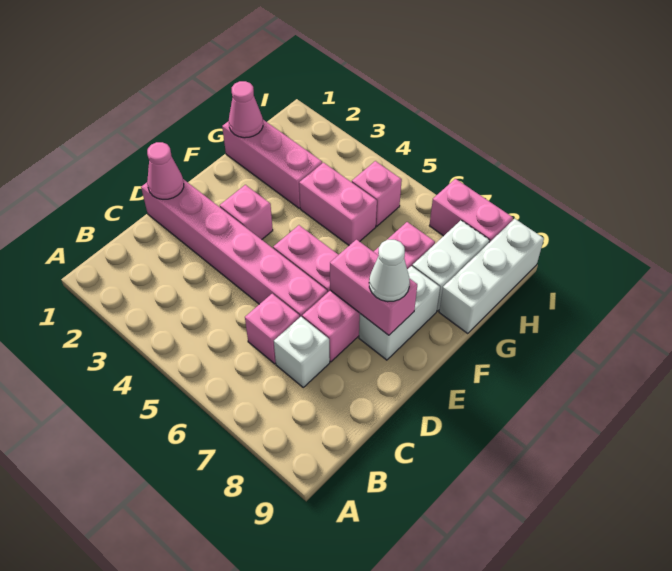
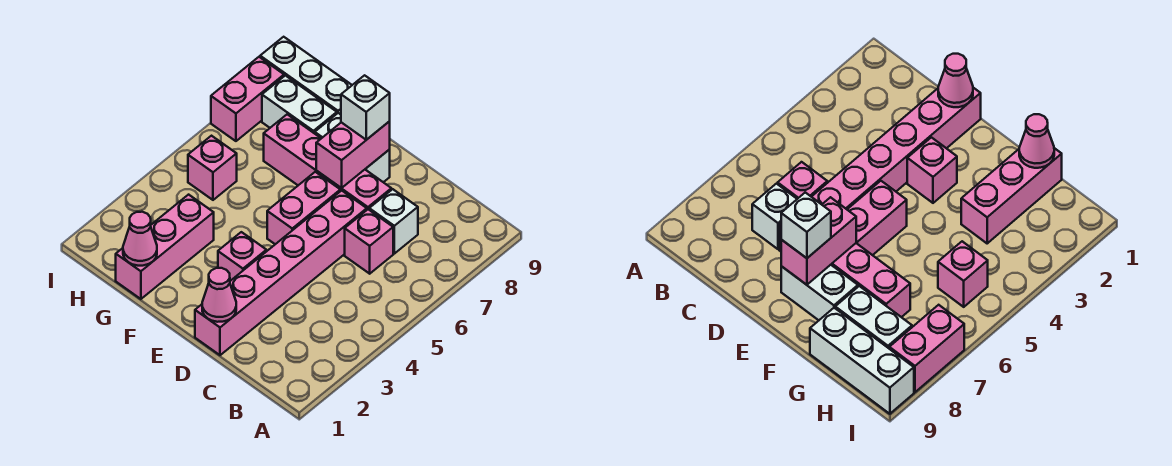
white 1x1 cone [369,240,410,302] -> white 1x1 brick [341,75,390,140]
pink 1x2 brick [299,163,377,245] -> none

